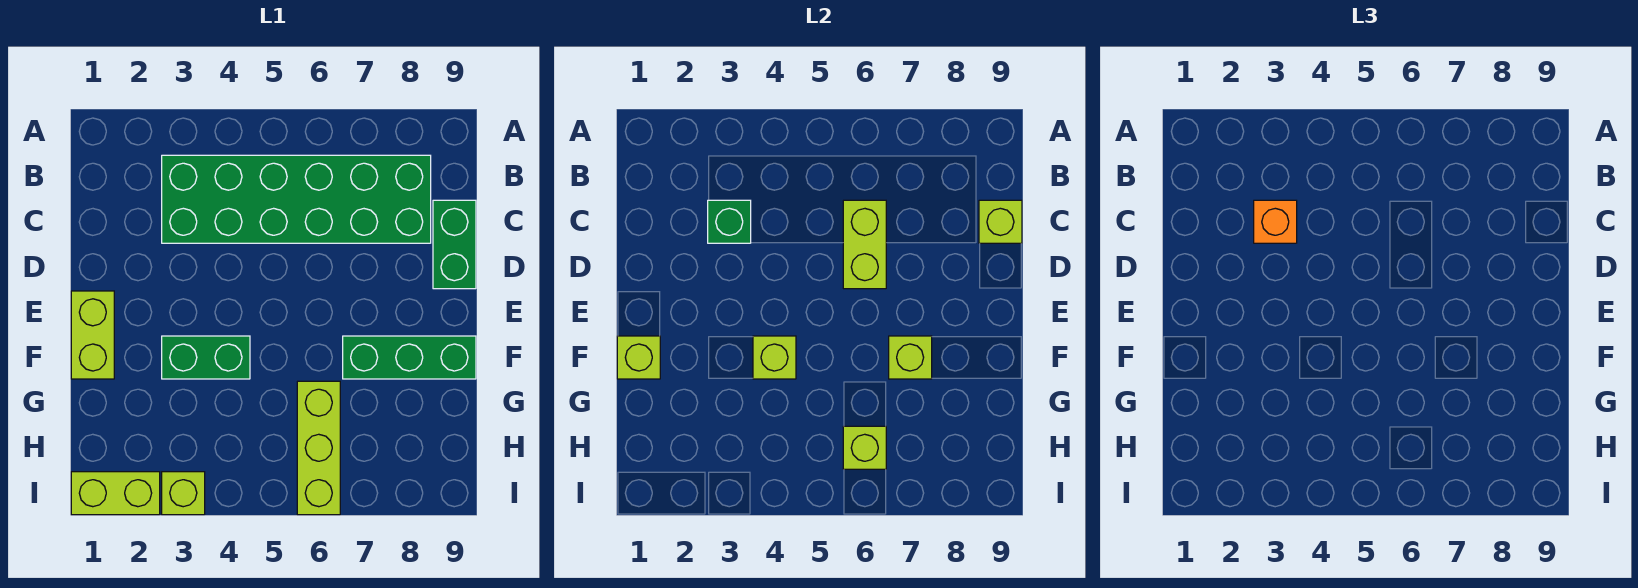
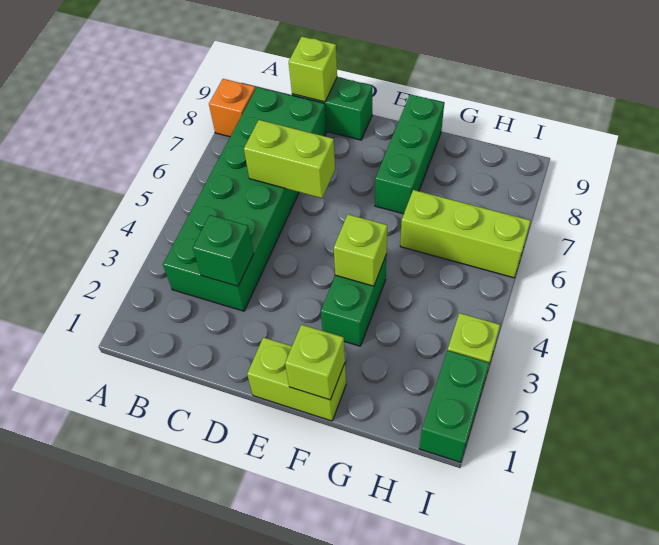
orange 1x1 brick [1254,200,1297,243] -> orange 1x1 brick moved to [209,79,255,137]
lime 1x1 brick [889,336,932,379] -> none
lime 1x1 brick [843,426,886,469] -> none
lime 1x2 brick [71,472,160,515] -> green 1x2 brick [419,350,489,462]

